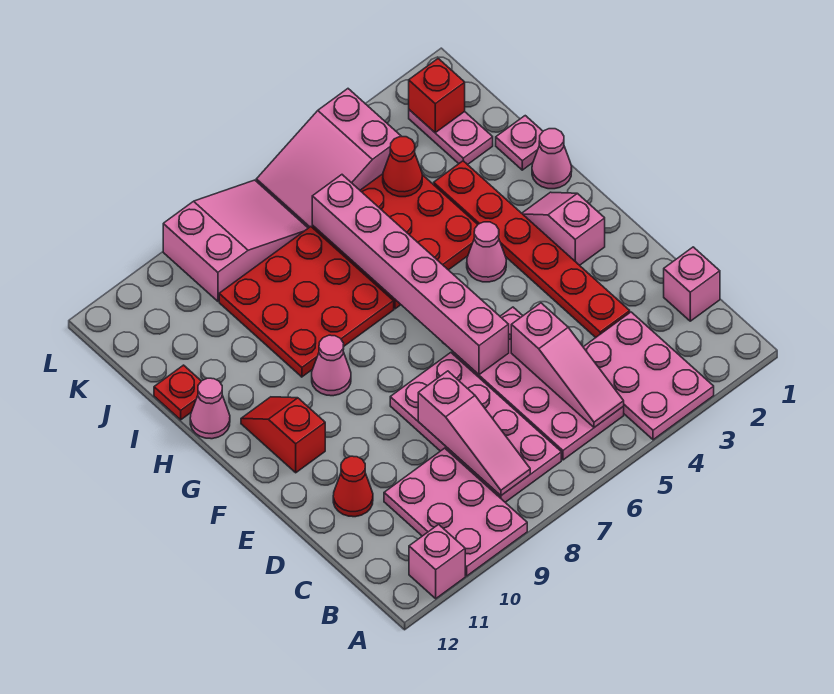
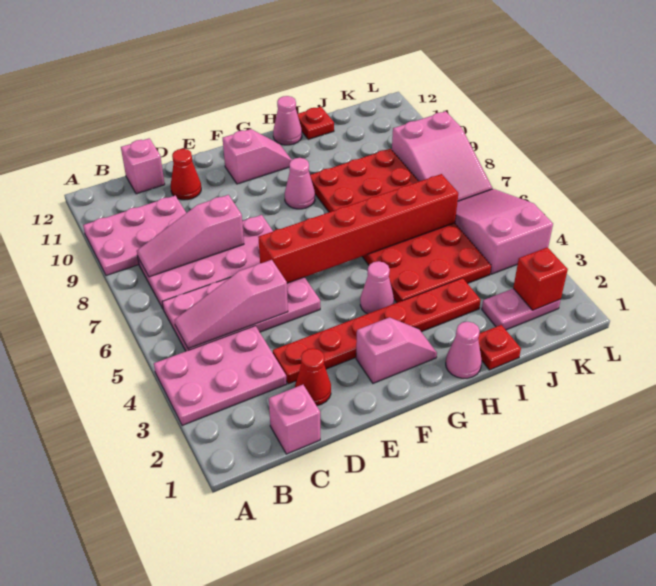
pink 1x1 brick [409,524,465,599] -> pink 1x1 brick moved to [121,138,165,194]
pink 1x6 brick [312,175,509,375] -> red 1x6 brick [258,174,458,283]
red 1x2 slope [241,397,325,473] -> pink 1x2 slope [223,129,291,184]
pink 1x1 plate [496,116,543,170] -> red 1x1 plate [478,325,521,370]
red 1x1 cone [383,137,422,197] -> red 1x1 cone moved to [295,348,331,406]

